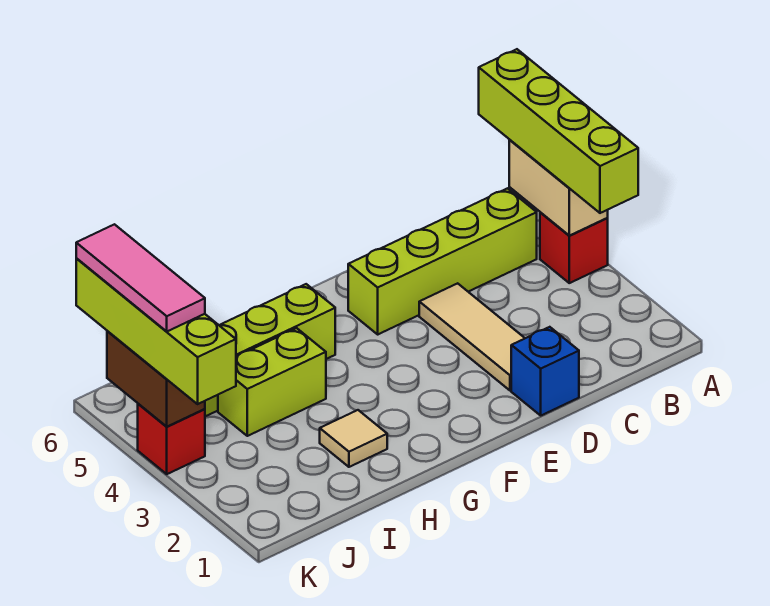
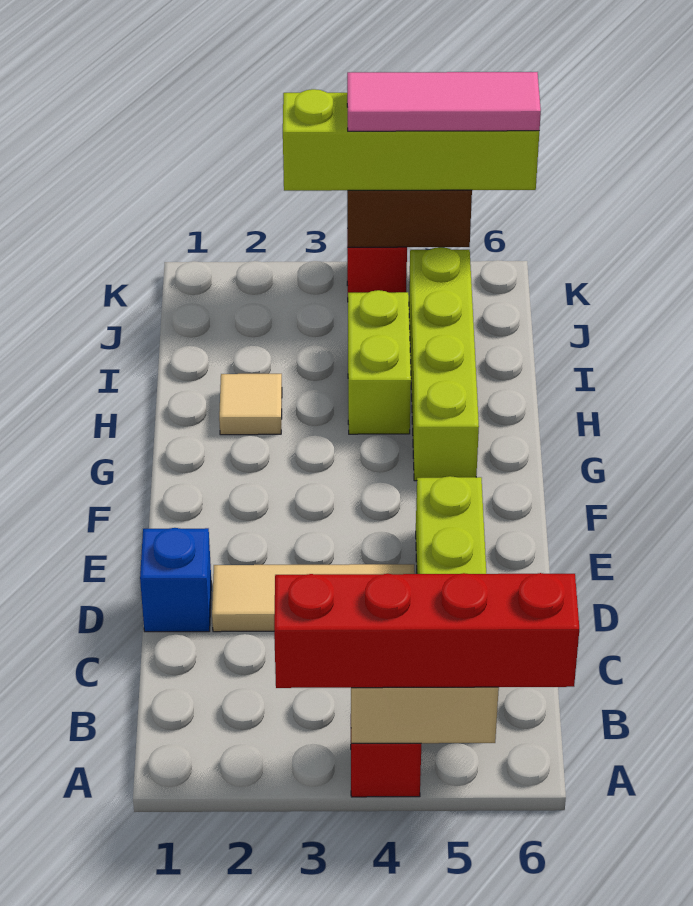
lime 1x4 brick [479,49,638,213] -> red 1x4 brick [274,573,579,688]

